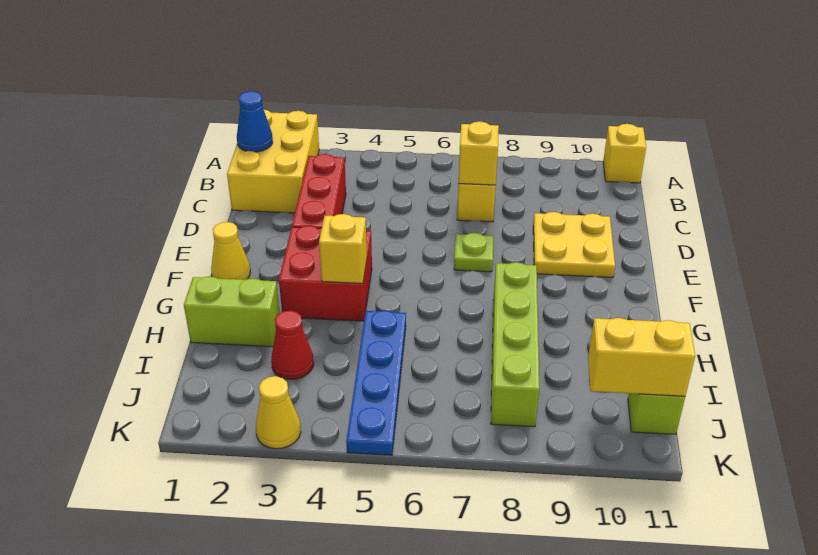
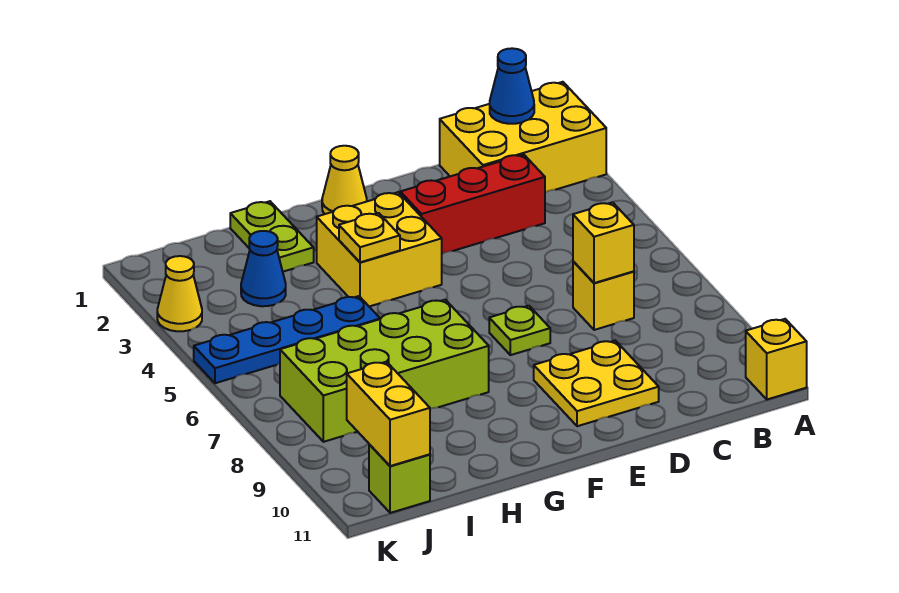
red 2x2 brick [279,226,372,321] -> yellow 2x2 brick [317,192,442,306]
yellow 1x1 brick [319,214,367,283] -> yellow 1x1 plate [339,213,400,262]
lime 1x4 brick [491,262,539,427] -> lime 2x4 brick [280,300,489,442]
lime 1x2 brick [184,276,280,347] -> lime 1x2 plate [230,201,314,272]
red 1x1 cone [271,310,314,379] -> blue 1x1 cone [241,231,286,306]

